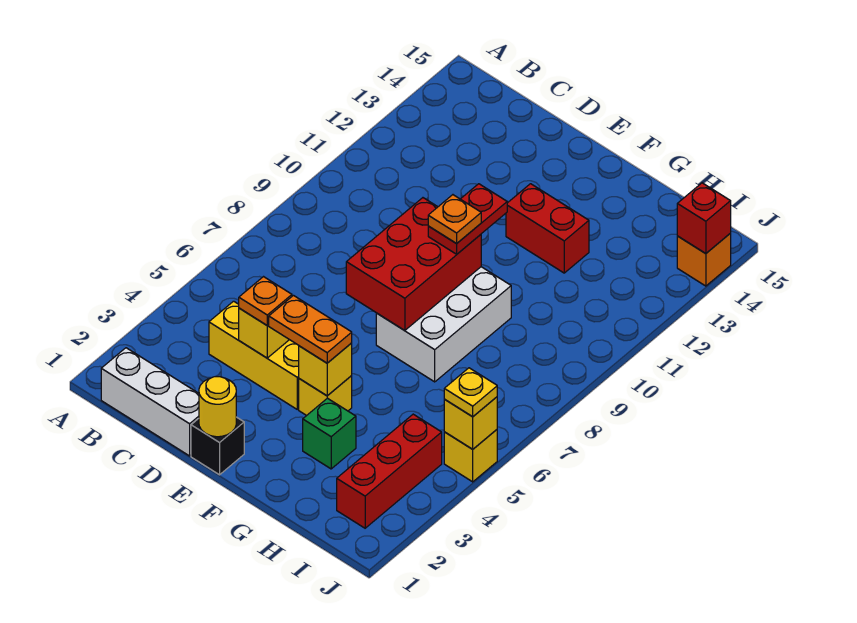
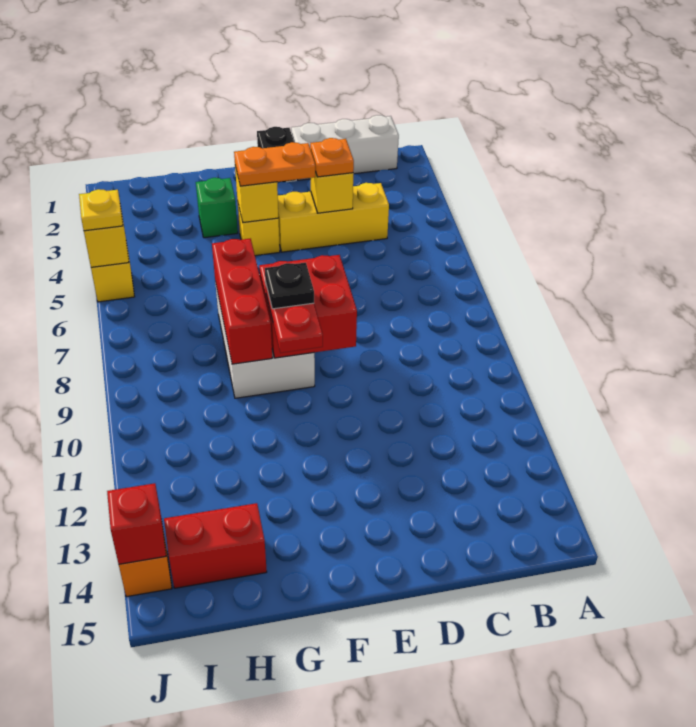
yellow 1x1 round brick [199,377,236,437] -> none
red 2x3 brick [346,198,481,331] -> red 2x2 brick [259,255,357,358]
orange 1x1 plate [428,195,481,244] -> black 1x1 plate [265,263,314,309]
red 1x2 brick [506,184,589,273] -> red 1x2 brick moved to [164,503,267,588]
red 1x3 brick [337,414,442,528] -> red 1x3 brick moved to [212,239,272,364]

